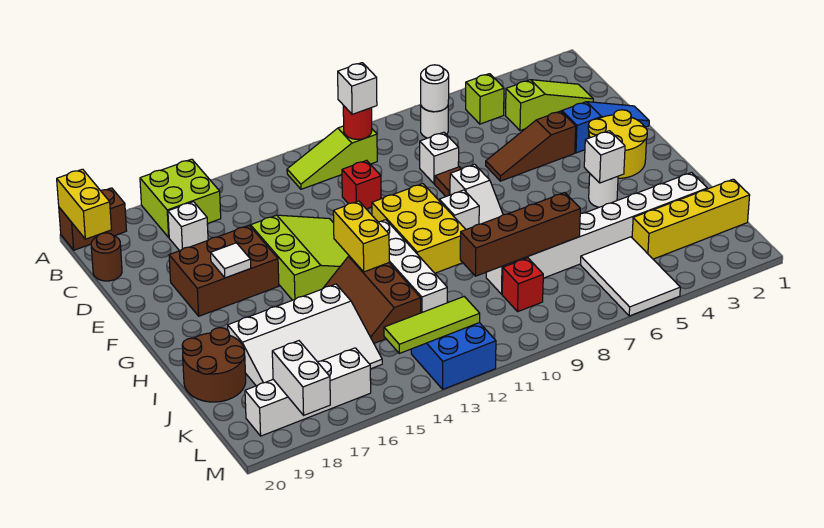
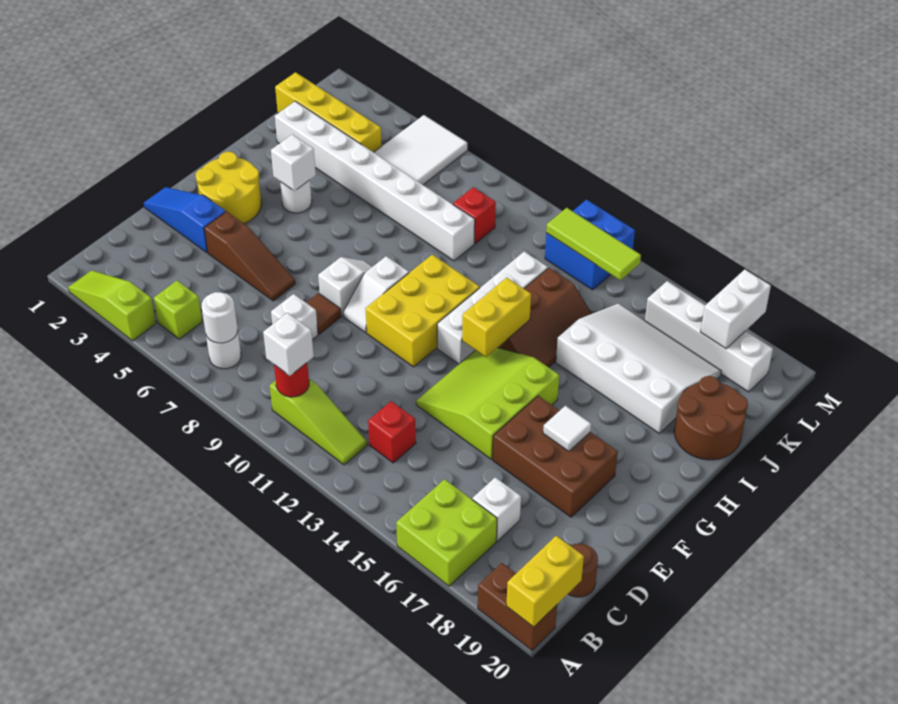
lime 1x3 slope [505,80,593,131] -> lime 1x3 slope moved to [68,270,156,341]
red 1x1 brick [342,160,381,209] -> red 1x1 brick moved to [368,401,416,463]
brown 1x4 brick [460,193,580,276] -> none

